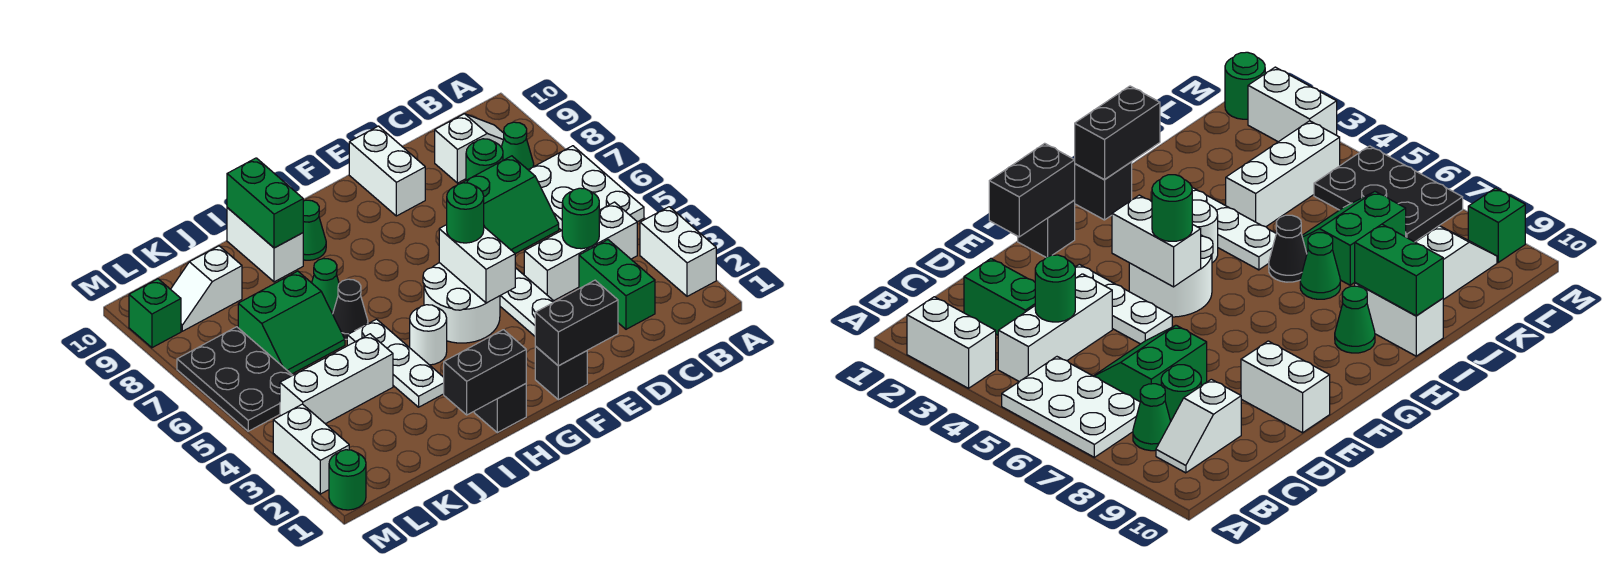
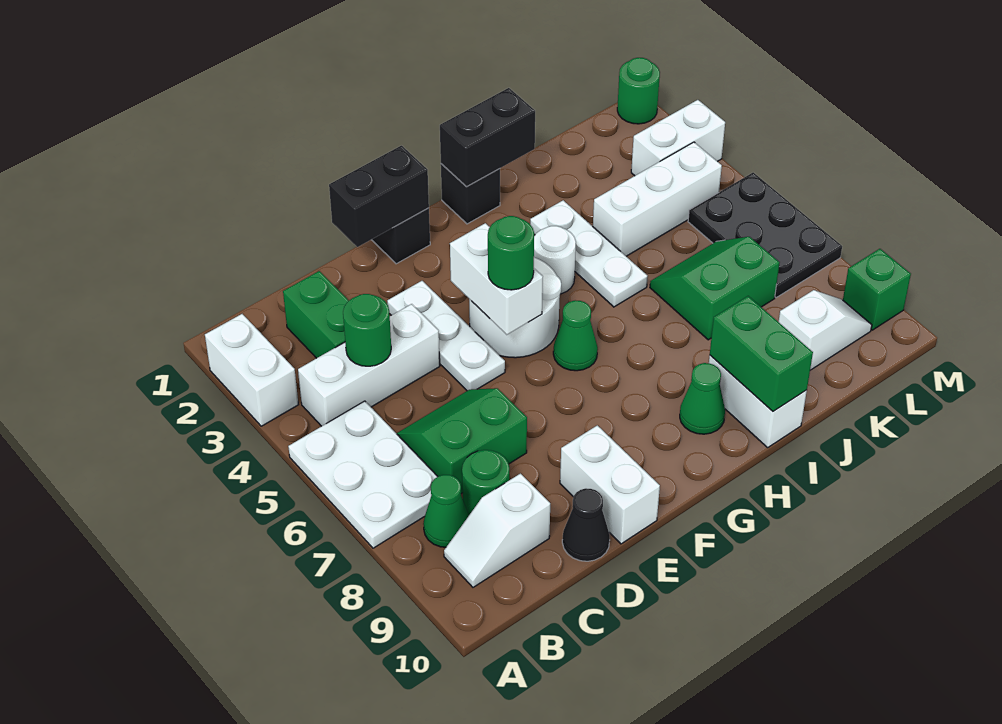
black 1x1 cone [333,279,368,339] -> black 1x1 cone moved to [562,488,610,561]
green 1x1 cone [312,259,339,314] -> green 1x1 cone moved to [553,300,598,371]
white 1x2 brick [273,404,349,494] -> white 1x2 brick turned to [631,100,725,176]

